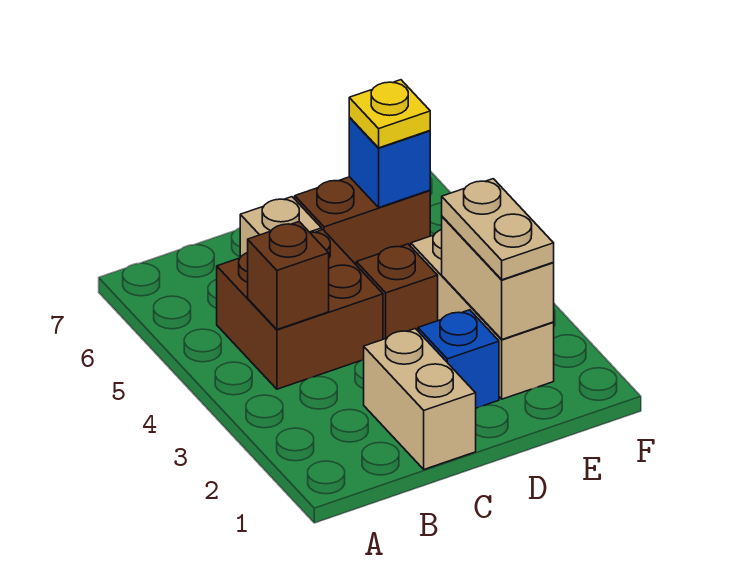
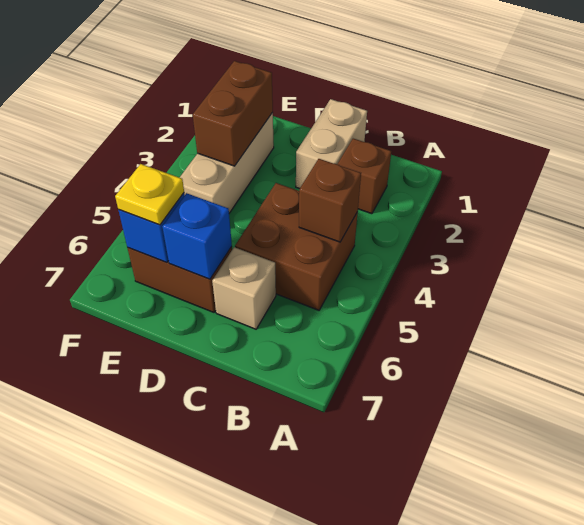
blue 1x1 brick [418,310,499,408] -> blue 1x1 brick moved to [162,193,232,279]
brown 1x1 brick [356,244,438,339] -> brown 1x1 brick moved to [338,139,391,214]
tan 1x2 brick [442,217,554,339] -> brown 1x2 brick [193,61,273,166]
tan 1x2 plate [442,179,554,280] -> none

